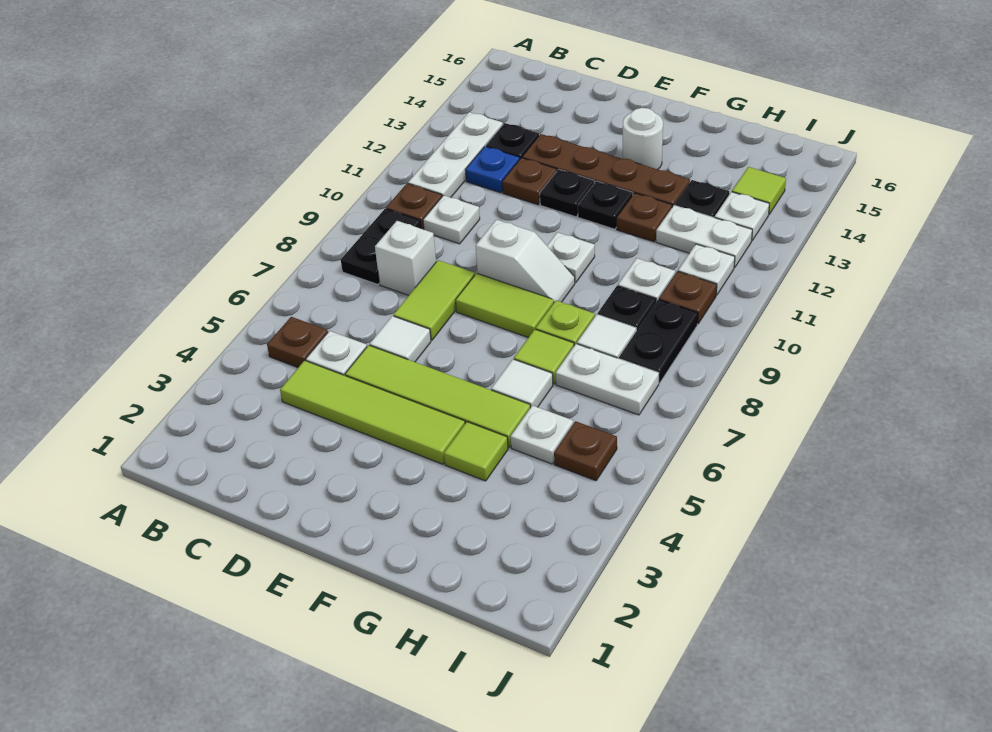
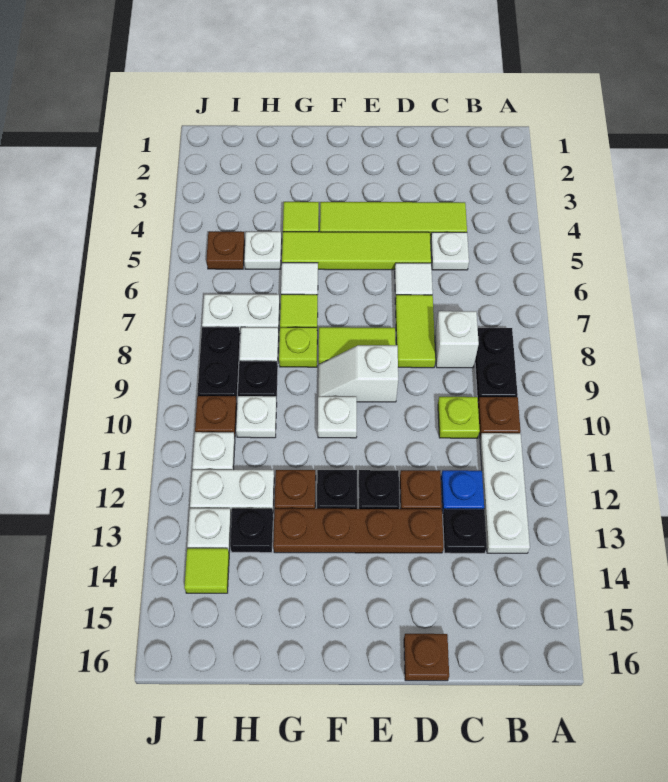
brown 1x1 plate [267,317,328,367] -> brown 1x1 plate moved to [404,634,449,681]
white 1x1 plate [423,195,480,244] -> lime 1x1 plate [438,397,480,438]
white 1x1 round brick [623,108,663,169] -> none

